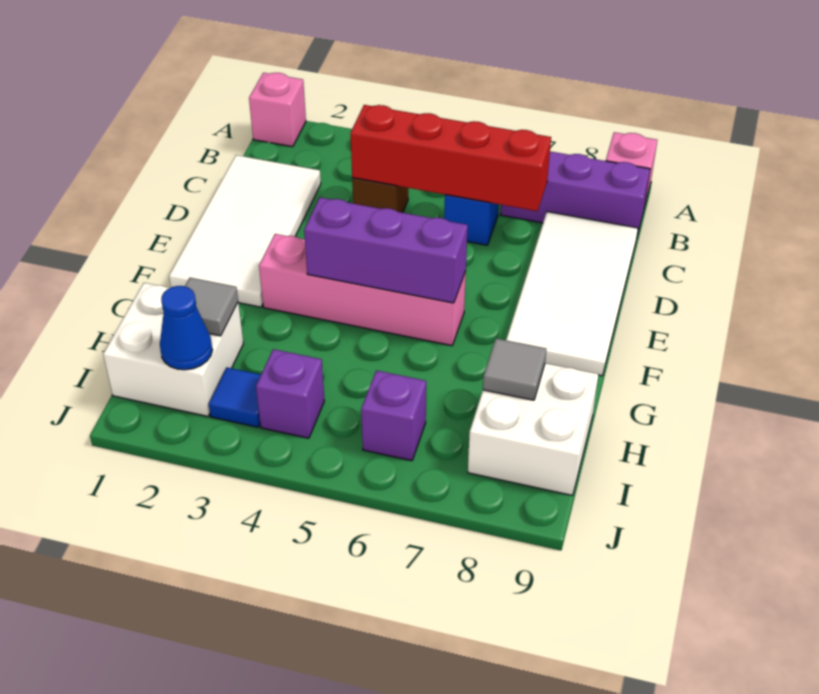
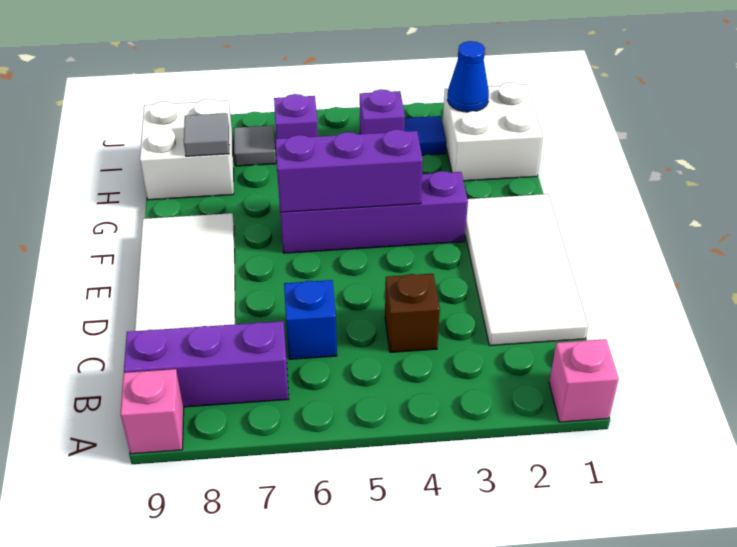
red 1x4 brick [350,105,551,211] -> none
pink 1x4 brick [259,234,466,346] -> purple 1x4 brick [280,171,468,253]
grey 1x1 tile [185,278,238,336] -> grey 1x1 tile moved to [234,125,276,166]

